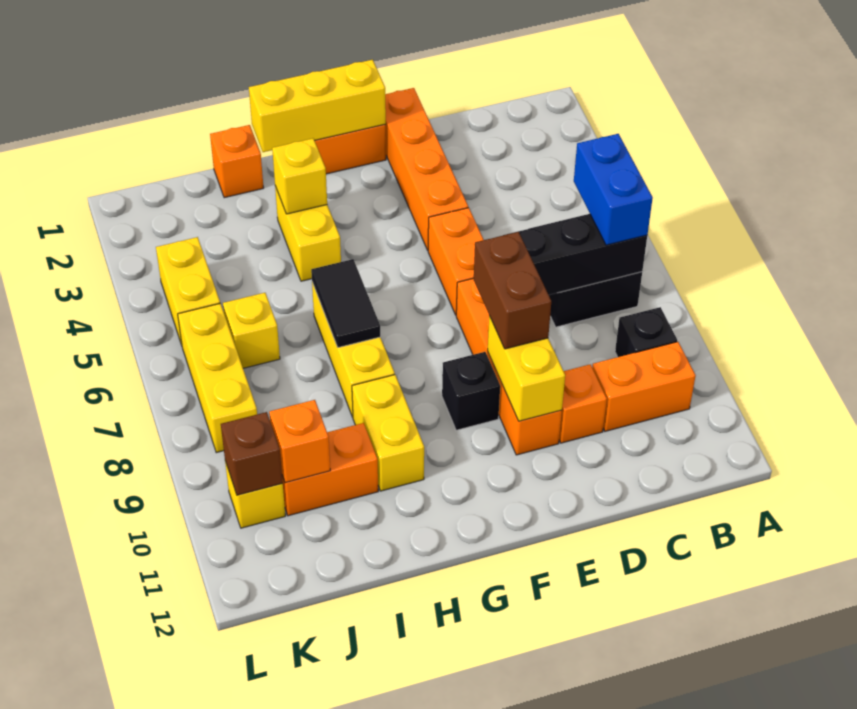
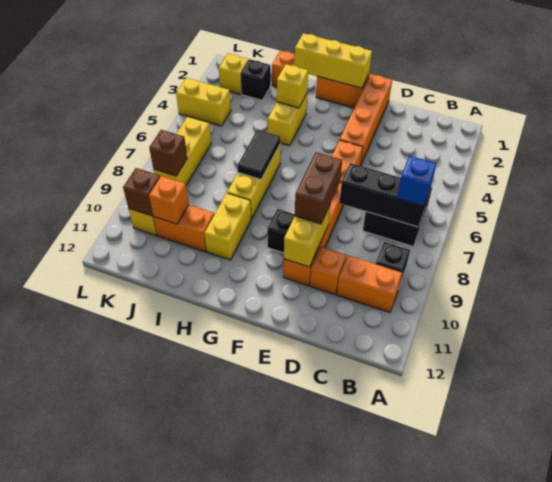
blue 1x2 brick [574,134,653,245] -> blue 1x1 brick [397,156,436,206]
none -> black 1x1 brick [241,59,271,100]
yellow 1x1 brick [223,293,280,368] -> yellow 1x1 brick moved to [219,54,249,94]
yellow 1x2 brick [156,237,220,345] -> yellow 1x2 brick turned to [176,78,231,126]
none -> brown 1x1 brick [149,130,187,176]

